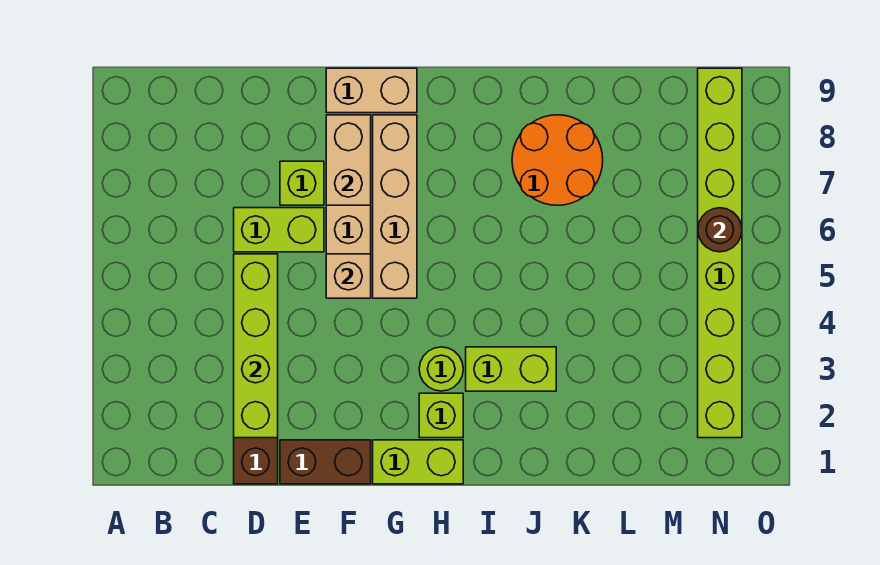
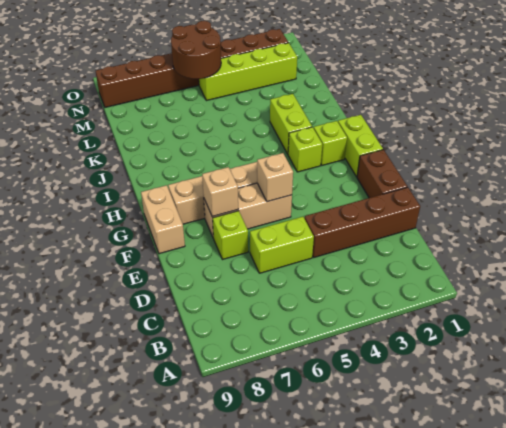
lime 1x4 brick [234,254,278,438] -> lime 1x4 brick moved to [199,43,297,101]
lime 1x2 brick [234,208,324,252] -> lime 1x2 brick turned to [250,217,314,273]
tan 1x2 brick [326,115,371,205] -> tan 1x1 brick [202,167,238,217]
lime 1x1 round brick [419,347,463,391] -> lime 1x1 brick [288,127,322,172]
orange 2x2 round brick [512,115,603,205] -> none
lime 1x8 brick [698,68,742,438] -> brown 1x8 brick [96,29,288,107]
brown 1x1 round brick [698,208,742,252] -> brown 2x2 round brick [171,21,221,79]

